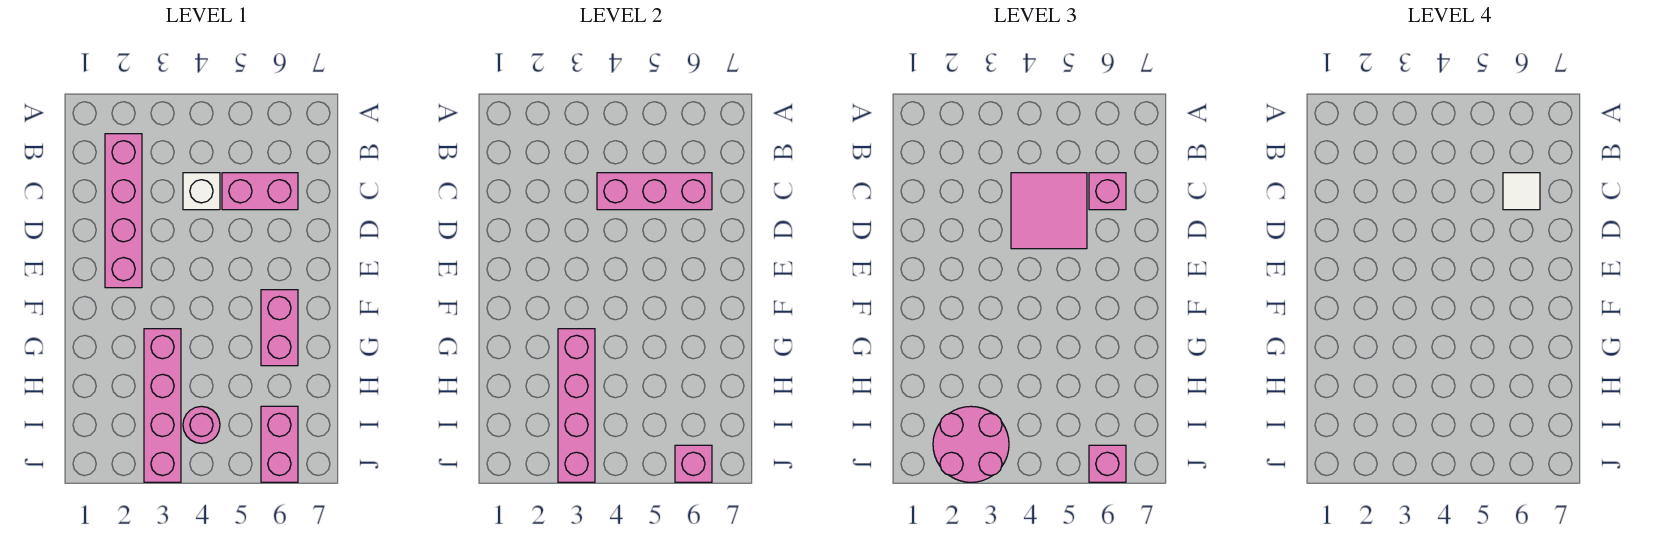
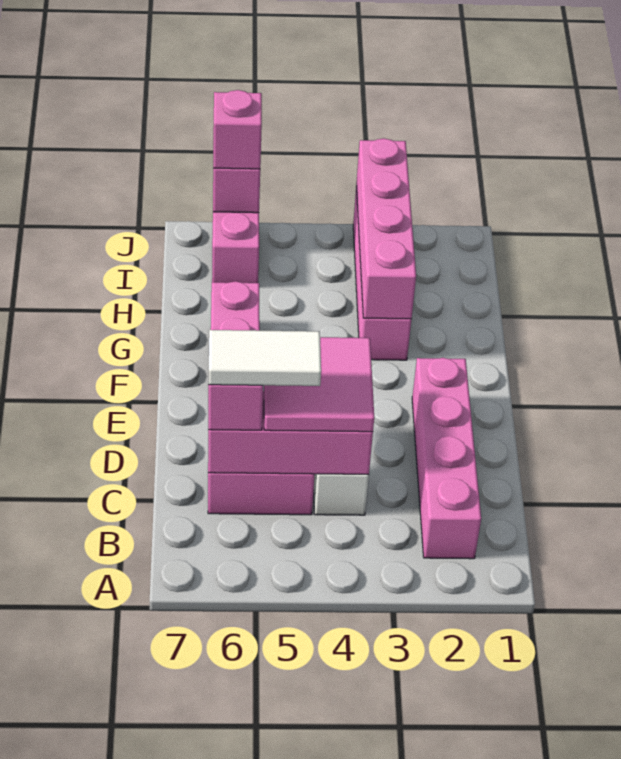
white 1x1 tile [1503,173,1540,210] -> white 1x2 tile [208,330,321,386]
pink 2x2 round brick [933,406,1009,482] -> none
pink 1x1 round brick [183,406,220,443] -> none

